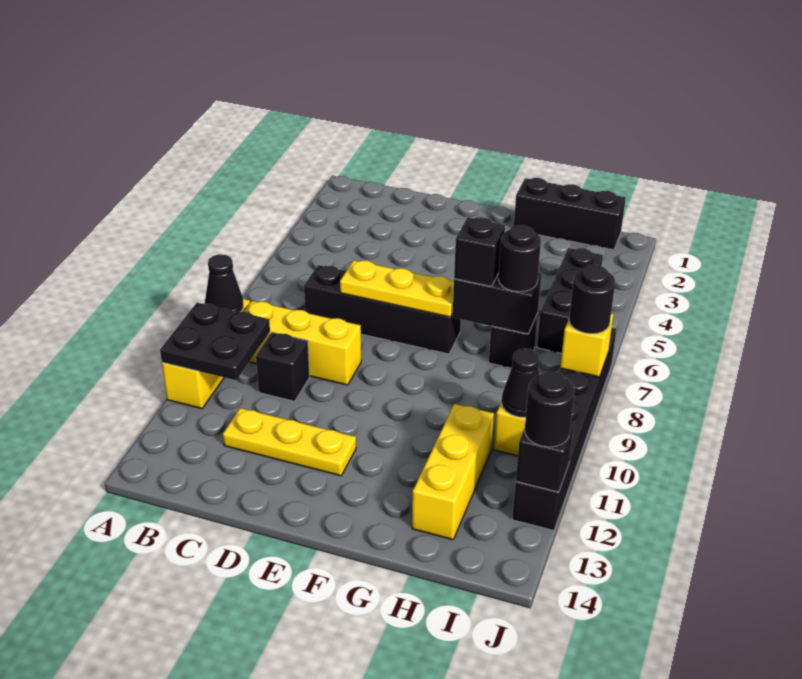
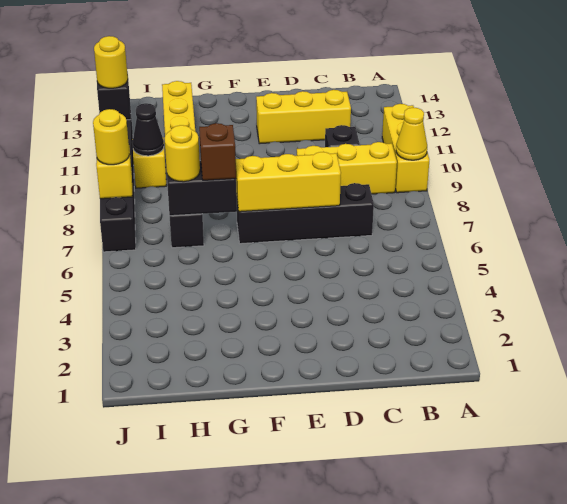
black 1x1 cone [205,254,243,312] -> yellow 1x1 cone [396,108,427,160]
black 2x2 plate [160,303,270,380] -> none
yellow 1x3 plate [223,408,356,476] -> yellow 1x3 brick [256,90,351,144]
yellow 1x3 plate [340,260,454,317] -> yellow 1x3 brick [236,152,341,212]
black 1x3 brick [514,178,626,250] -> none
black 1x1 brick [454,217,505,286] -> brown 1x1 brick [199,123,236,180]
black 1x1 round brick [498,225,541,292] -> yellow 1x1 round brick [165,125,200,182]
black 1x3 brick [537,248,603,353] -> none
black 1x1 round brick [569,265,615,334] -> yellow 1x1 round brick [93,109,129,165]
black 1x1 round brick [525,372,575,447] -> yellow 1x1 round brick [94,36,128,88]

